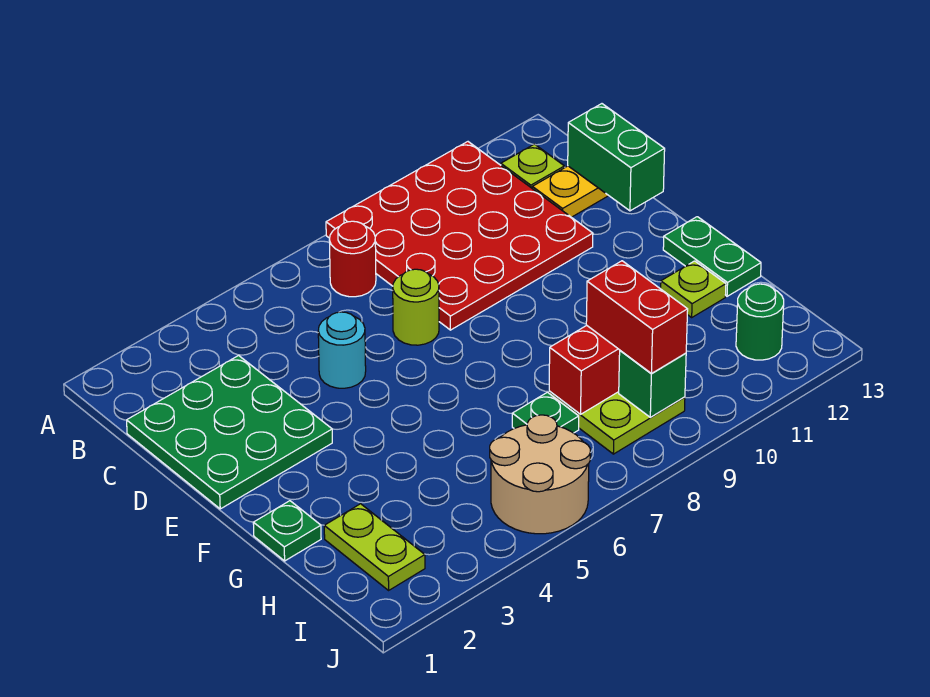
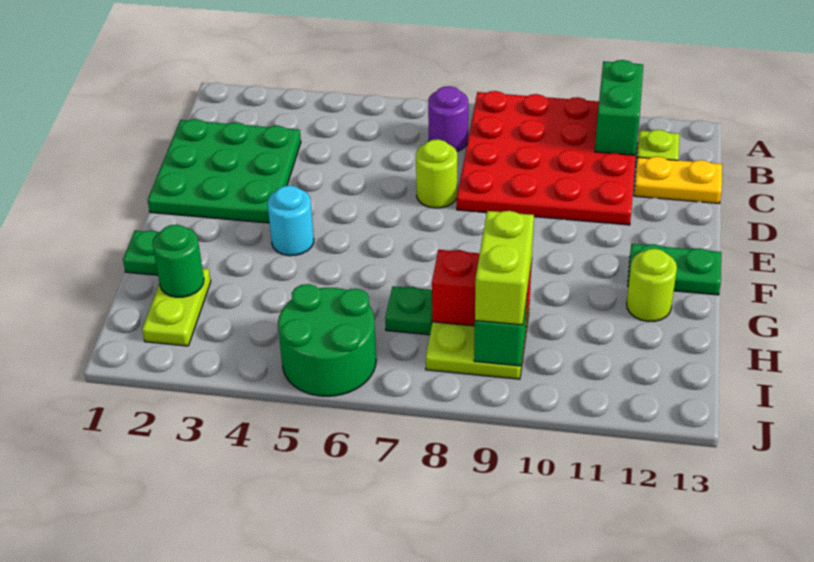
red 1x1 round brick [329,221,376,297] -> purple 1x1 round brick [428,86,468,151]
green 1x2 brick [568,104,665,211] -> green 1x2 brick moved to [595,60,643,155]
cyan 1x1 round brick [318,312,366,388] -> cyan 1x1 round brick moved to [268,185,314,256]
green 1x2 plate [663,217,761,296] -> green 1x2 plate turned to [628,244,721,295]
lime 1x1 plate [661,261,726,317] -> lime 1x1 round brick [627,249,677,322]
red 1x2 brick [586,261,688,373] -> lime 1x2 brick [475,211,534,325]
tan 2x2 round brick [490,415,590,534] -> green 2x2 round brick [278,284,376,396]
green 1x1 round brick [736,284,784,360] -> green 1x1 round brick moved to [152,225,204,297]

